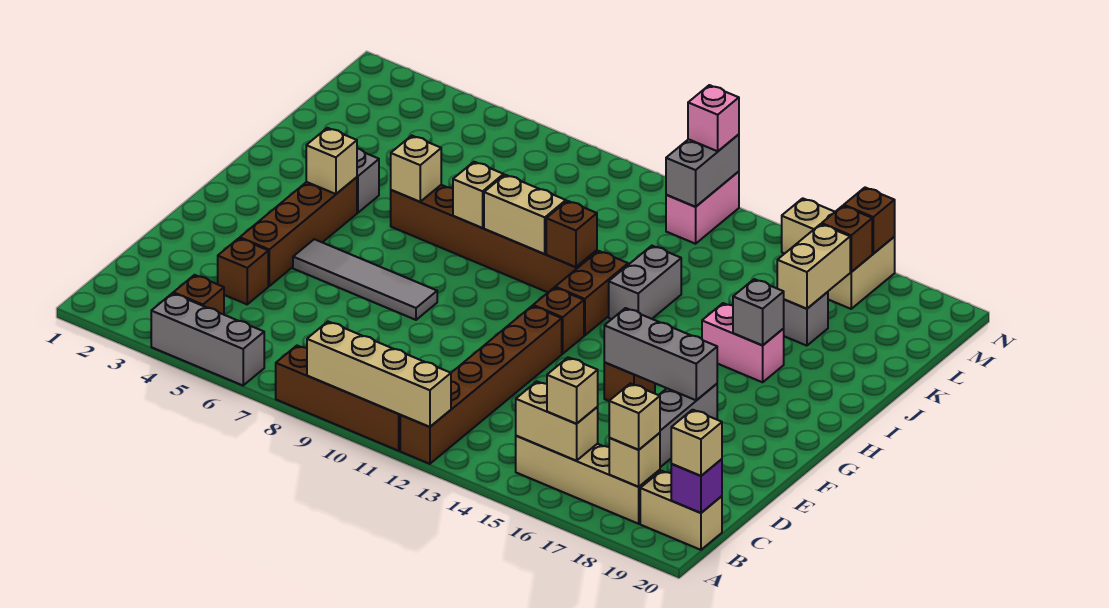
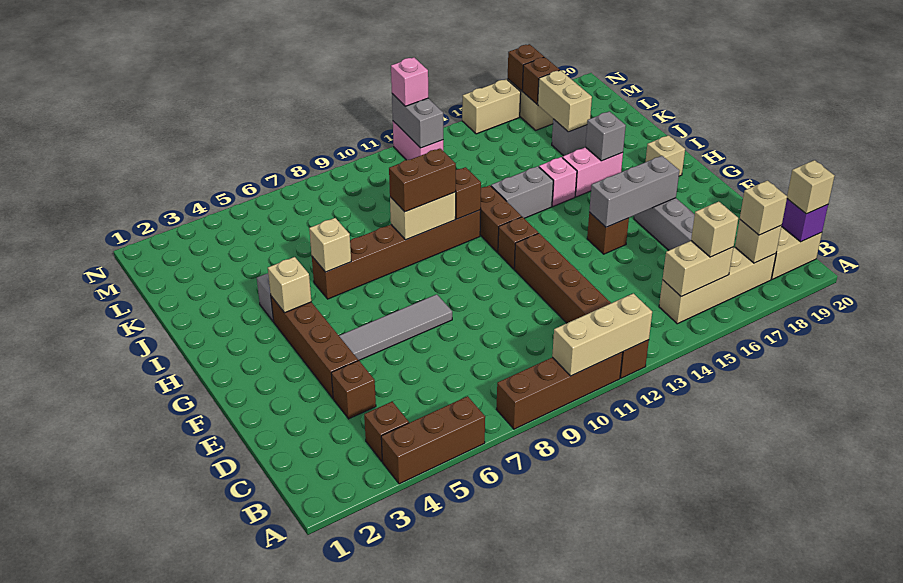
grey 1x3 brick [151,293,264,385] -> brown 1x3 brick [381,396,485,484]
tan 1x4 brick [307,322,451,427] -> tan 1x3 brick [552,293,652,376]
tan 1x1 brick [453,162,504,228] -> tan 1x1 brick moved to [646,135,685,176]
none -> brown 1x2 brick [389,149,456,212]
grey 1x2 brick [609,246,681,319] -> grey 1x2 brick turned to [491,166,553,218]
none -> pink 1x1 brick [539,157,577,206]

